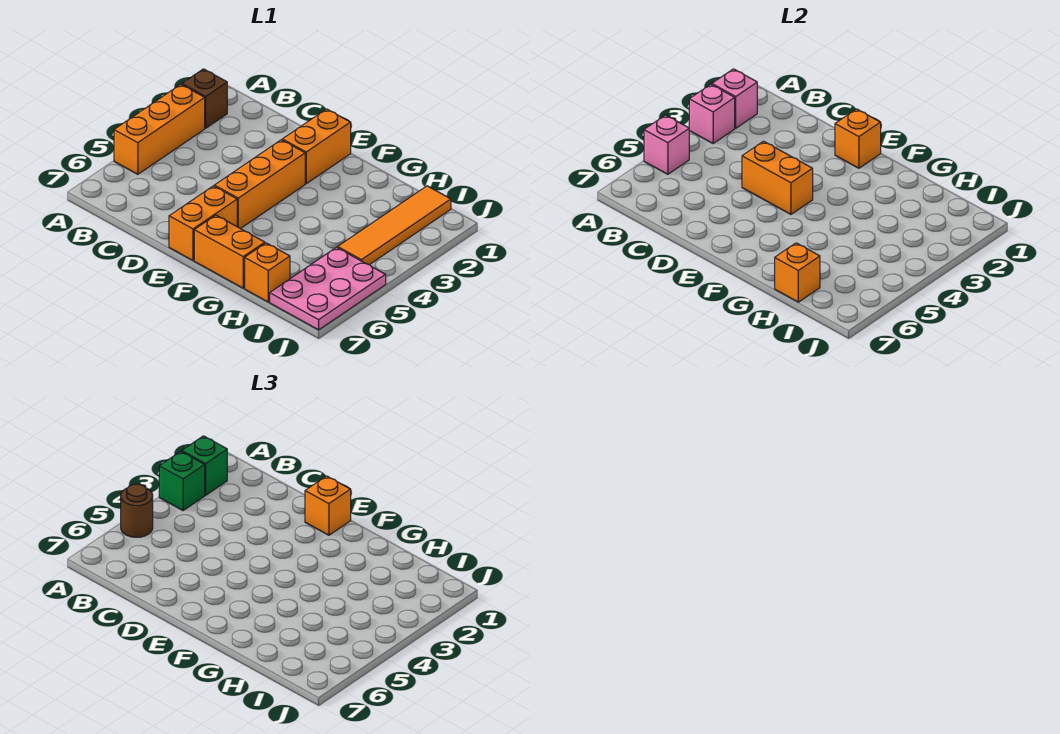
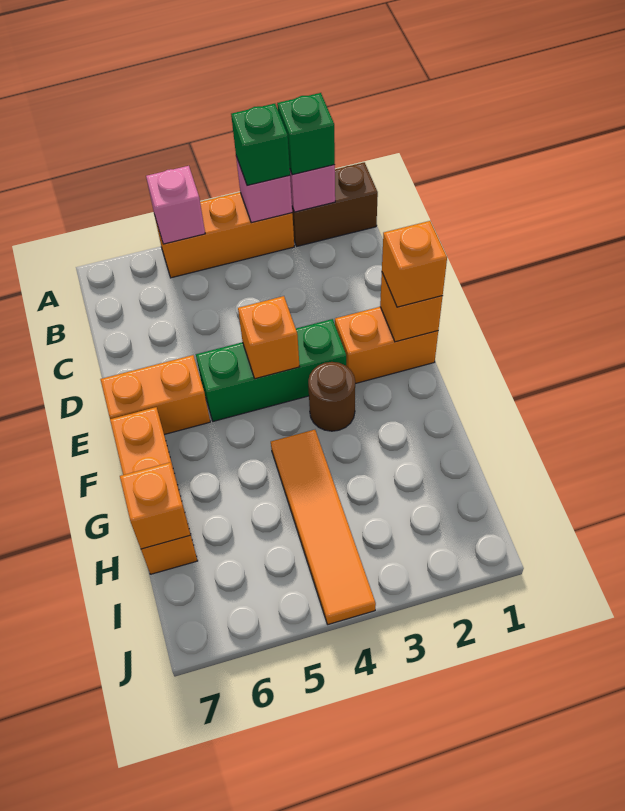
brown 1x1 brick [182,69,227,128] -> brown 1x2 brick [292,162,378,246]
brown 1x1 round brick [121,484,153,537] -> brown 1x1 round brick moved to [308,362,355,431]
orange 1x2 brick [742,141,813,214] -> orange 1x1 brick [238,296,300,379]
orange 1x3 brick [214,140,305,229] -> green 1x3 brick [196,319,346,421]
orange 1x4 tile [338,186,451,265] -> orange 1x4 tile turned to [271,430,376,624]
pink 2x3 plate [270,247,386,330] -> none

